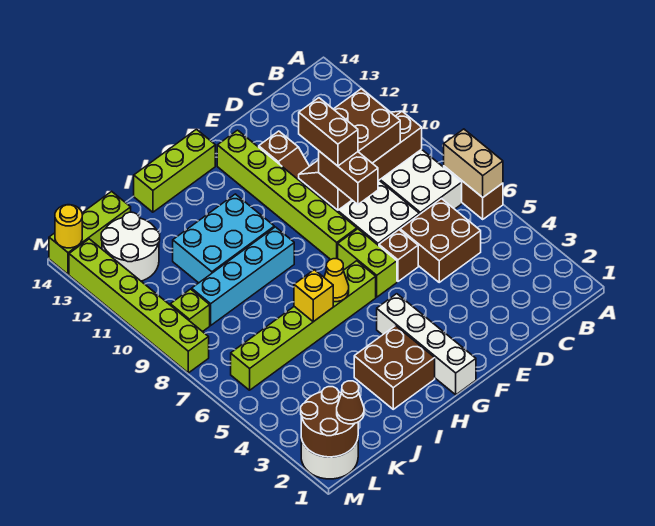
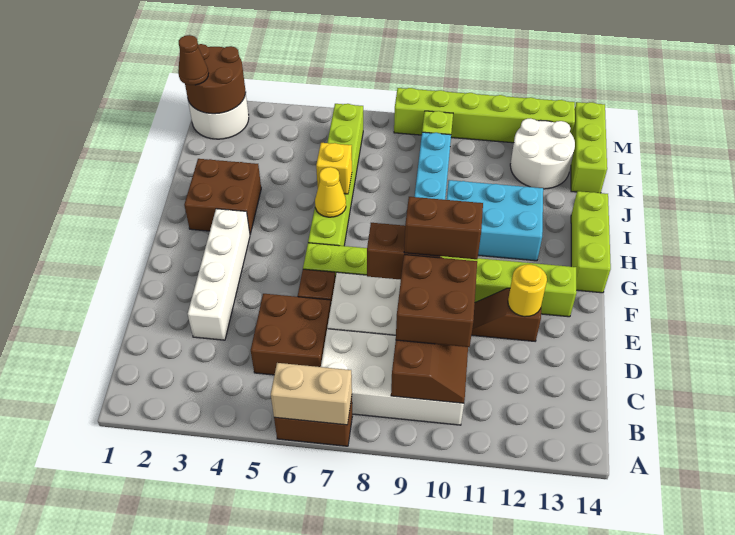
white 1x4 brick [377,294,476,395] -> white 1x4 brick turned to [188,209,250,340]
cyan 2x3 brick [173,194,274,283] -> cyan 2x3 brick turned to [447,180,543,261]
yellow 1x1 round brick [55,205,82,248] -> yellow 1x1 round brick moved to [508,264,547,317]

